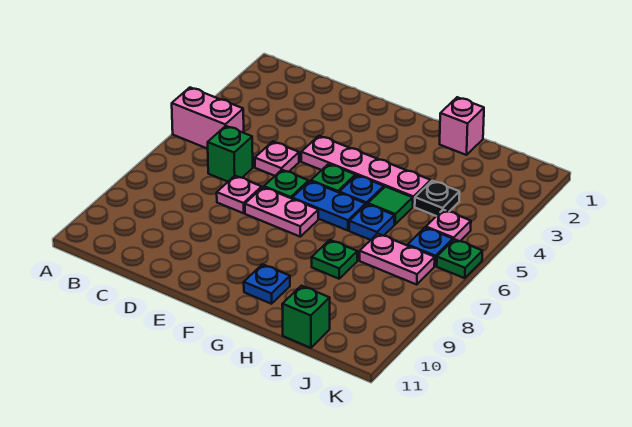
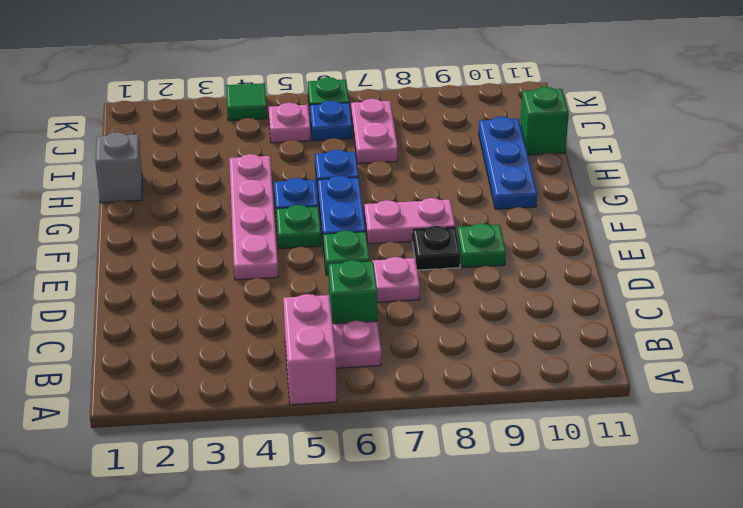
pink 1x1 plate [255,142,299,176] -> pink 1x1 plate moved to [332,321,382,368]
pink 1x2 plate [245,187,318,237] -> pink 1x2 plate turned to [364,198,455,244]
blue 1x1 plate [244,264,290,304] -> blue 1x3 plate [479,117,537,209]
pink 1x1 brick [440,97,484,155] -> grey 1x1 brick [95,132,142,203]
green 1x1 tile [368,187,413,224] -> green 1x1 tile moved to [226,83,267,121]
green 1x1 plate [312,240,357,279] -> green 1x1 plate moved to [457,223,506,268]
black 1x1 plate [415,181,460,216] -> black 1x1 plate moved to [413,226,461,270]

